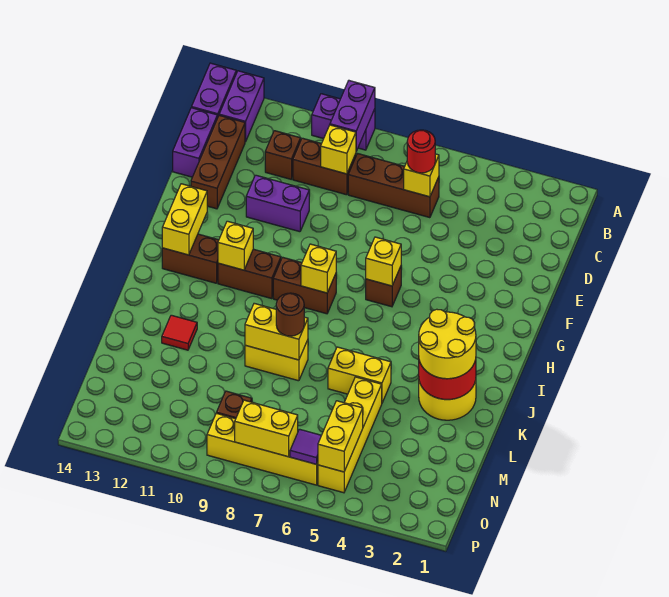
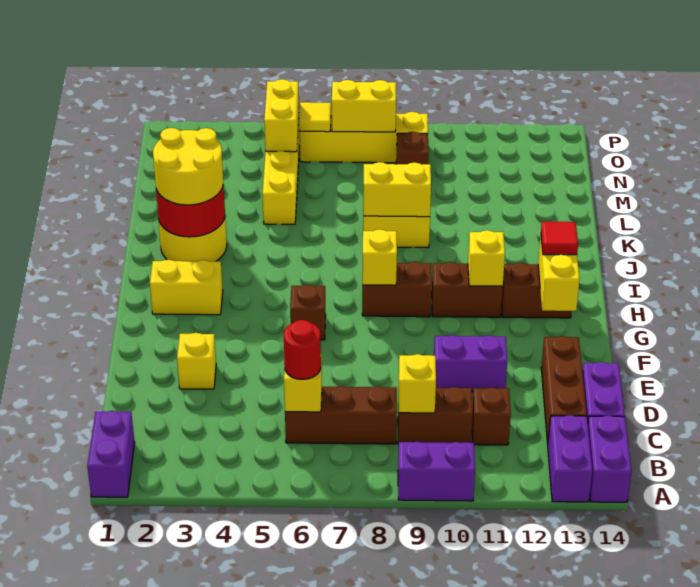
purple 1x2 brick [330,81,375,151] -> purple 1x2 brick moved to [87,411,135,497]
yellow 1x1 brick [366,237,401,286] -> yellow 1x1 brick moved to [177,333,216,389]
yellow 1x2 brick [328,347,391,403] -> yellow 1x2 brick moved to [150,260,223,315]
brown 1x1 round brick [276,293,304,336] -> none
red 1x1 tile [162,315,197,350] -> red 1x1 tile moved to [541,222,578,255]
purple 1x1 tile [290,429,321,464] -> yellow 1x1 tile [299,102,331,132]

